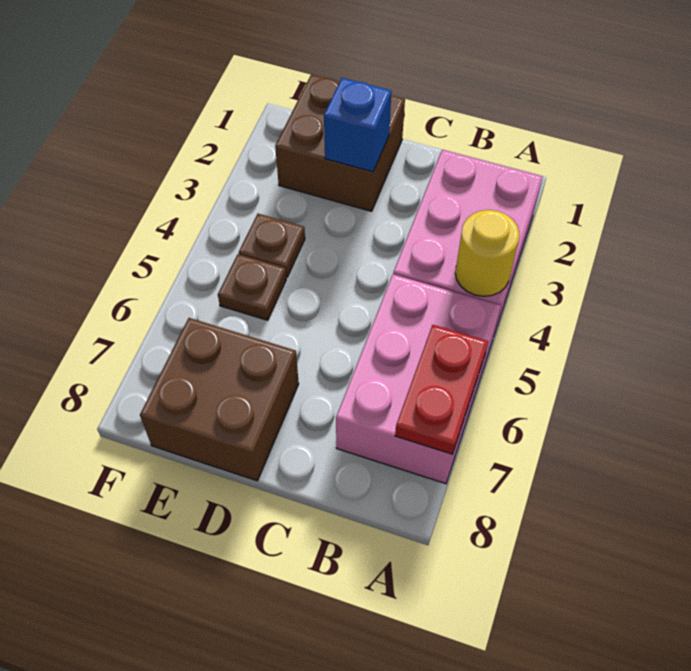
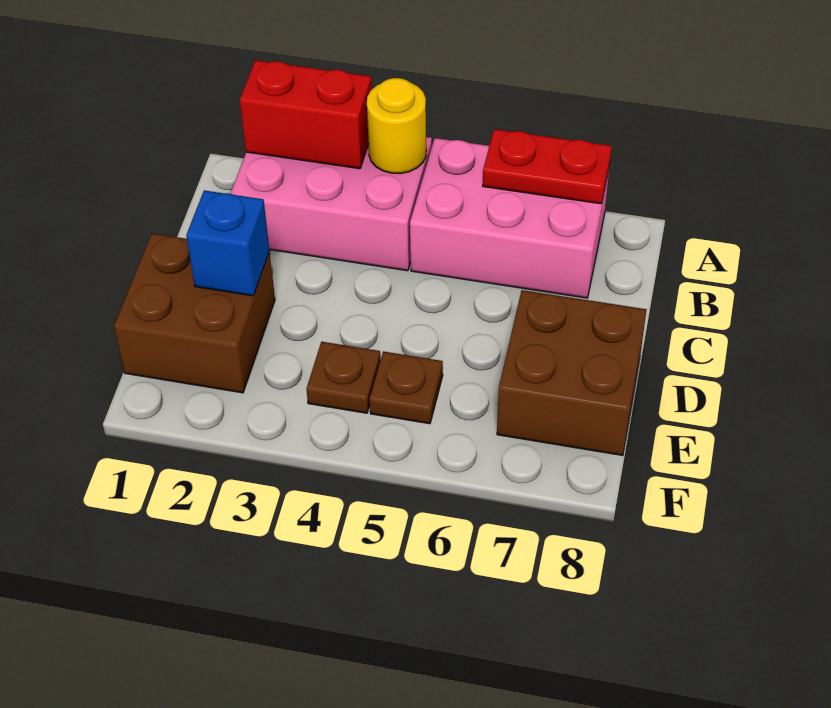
none -> red 1x2 brick [240,60,372,169]

